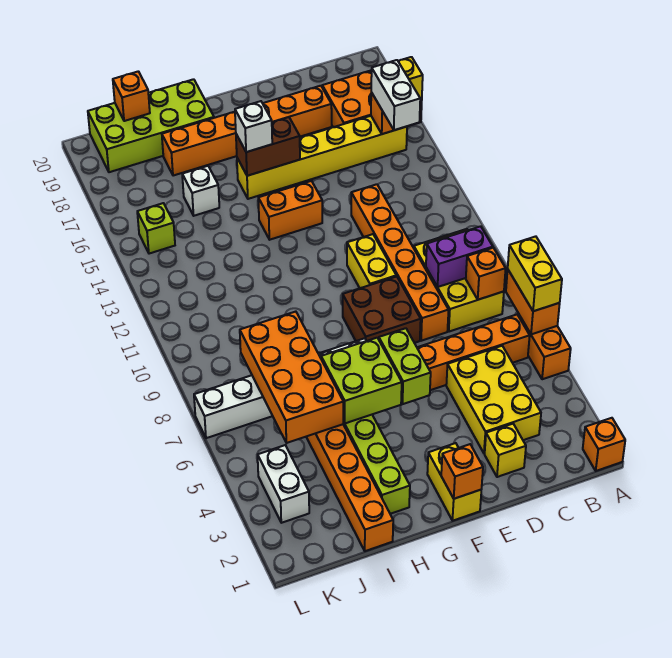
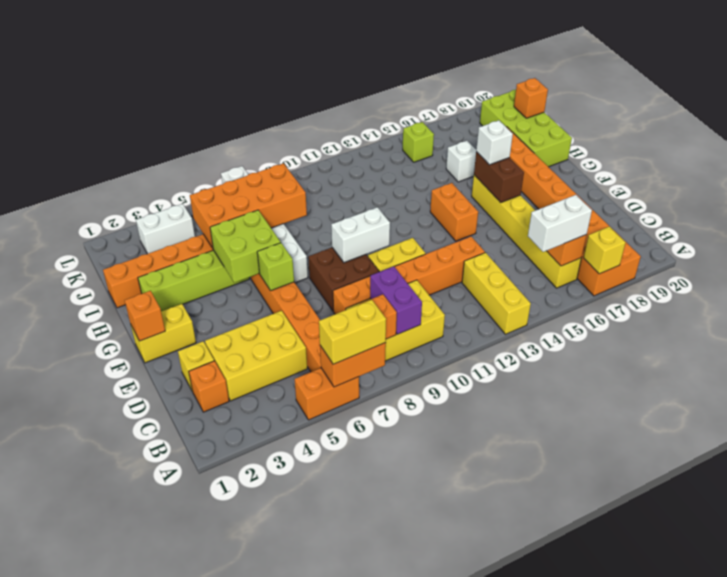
orange 1x1 brick [583,418,625,471] -> orange 1x1 brick moved to [189,361,229,412]
none -> yellow 1x3 brick [462,253,531,334]
lime 1x2 brick [379,328,431,404] -> lime 1x1 brick [257,243,294,291]
none -> white 1x2 brick [331,207,390,263]

